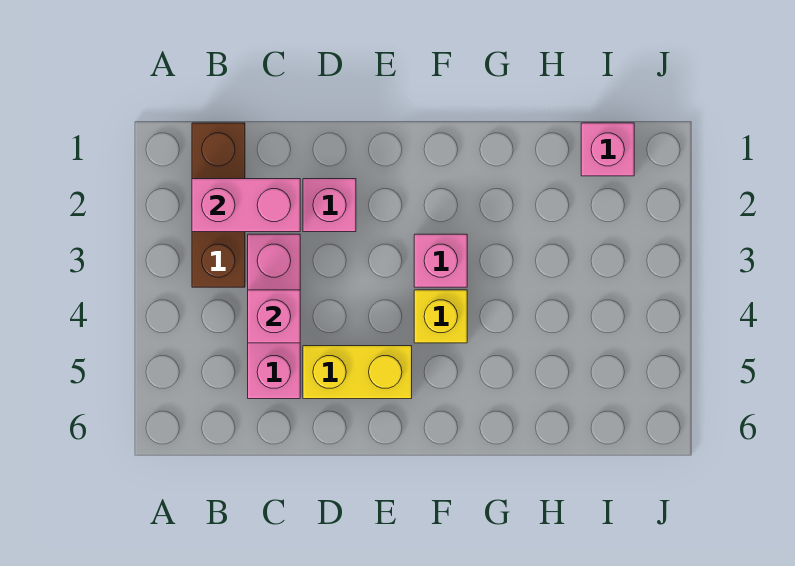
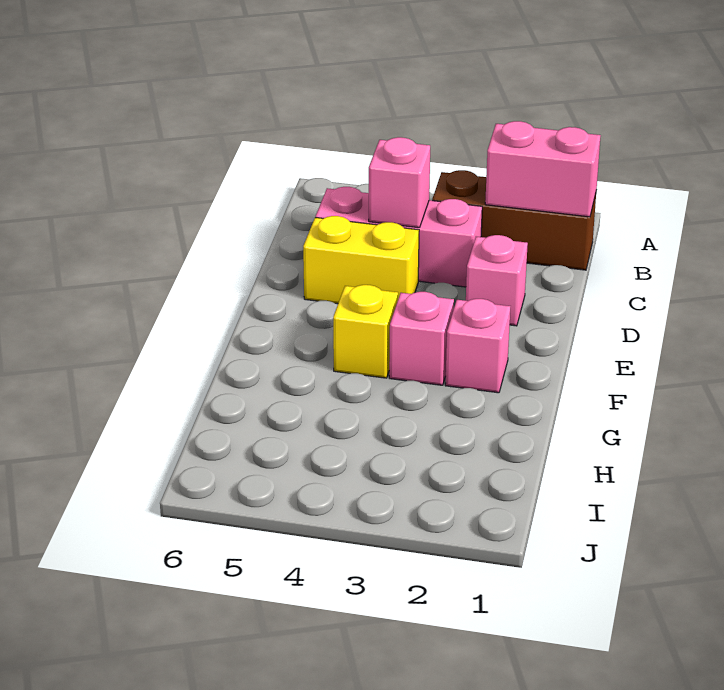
pink 1x2 brick [192,179,300,232] -> pink 1x2 brick turned to [485,121,601,217]
yellow 1x2 brick [303,346,412,399] -> yellow 1x2 brick turned to [303,216,419,304]
pink 1x1 brick [581,123,634,176] -> pink 1x1 brick moved to [445,299,510,393]

